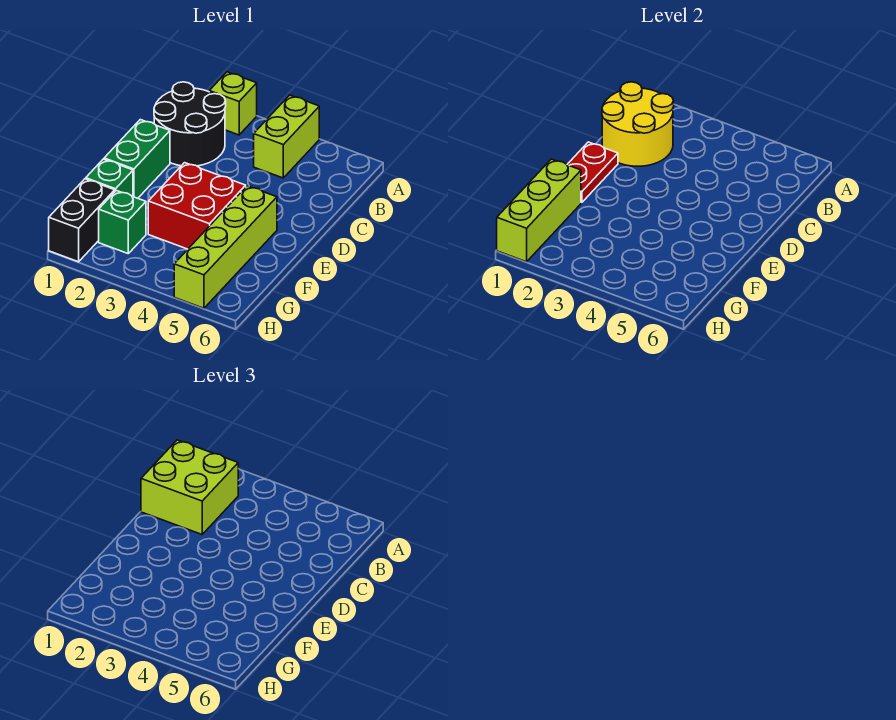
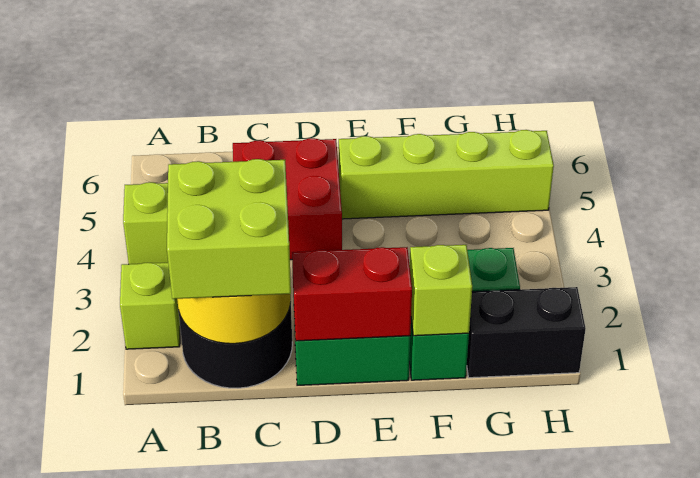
red 1x2 plate [567,142,618,202] -> red 1x2 brick [292,247,412,341]
red 2x2 brick [148,163,246,249] -> red 2x2 brick moved to [233,138,342,260]
lime 1x3 brick [497,159,581,262] -> lime 1x1 brick [410,245,472,336]

